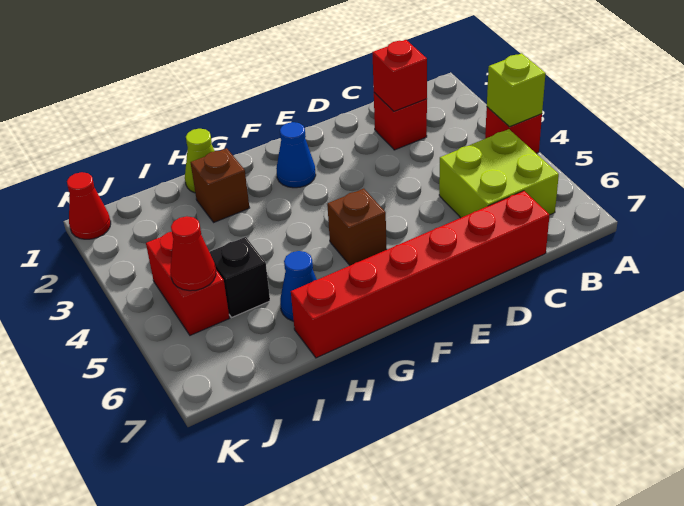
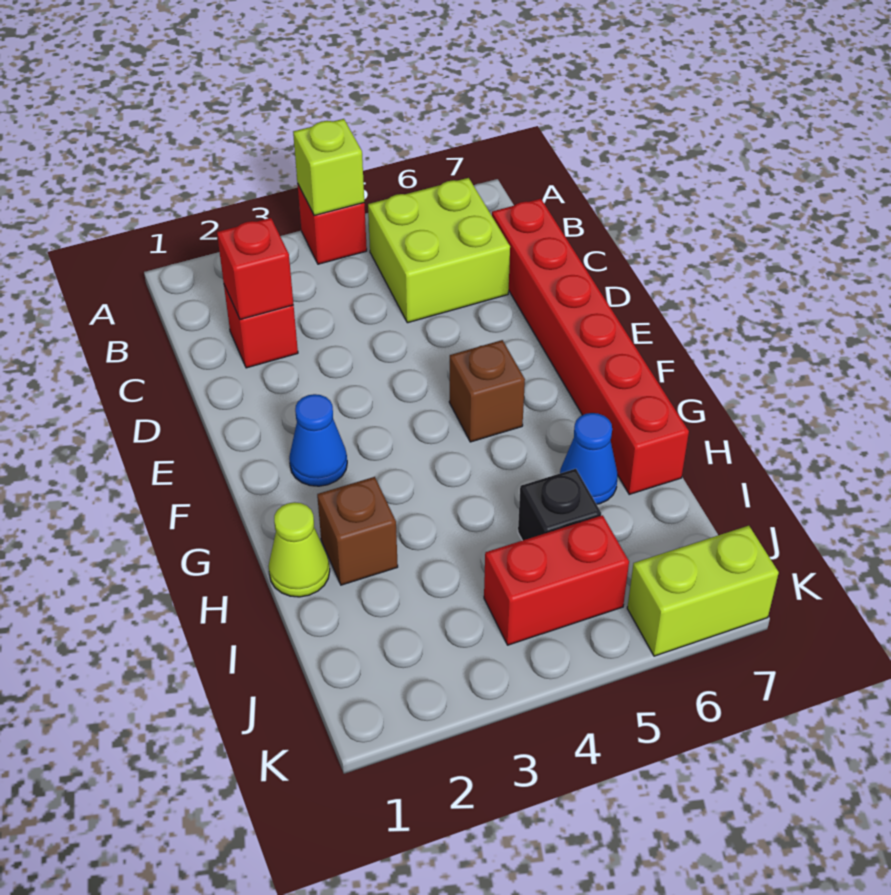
red 1x1 cone [170,216,216,291] -> none
red 1x1 cone [67,172,111,239] -> none
none -> lime 1x2 brick [627,526,779,656]

